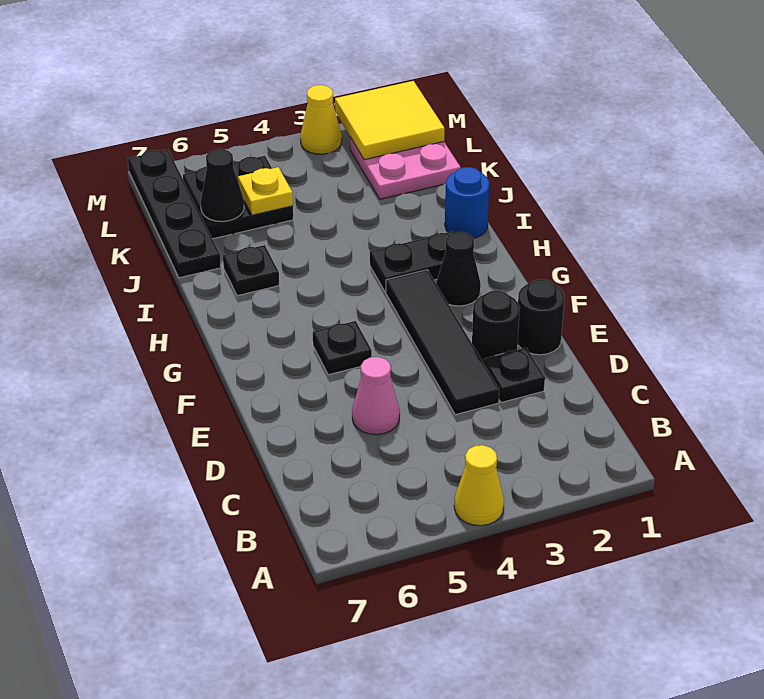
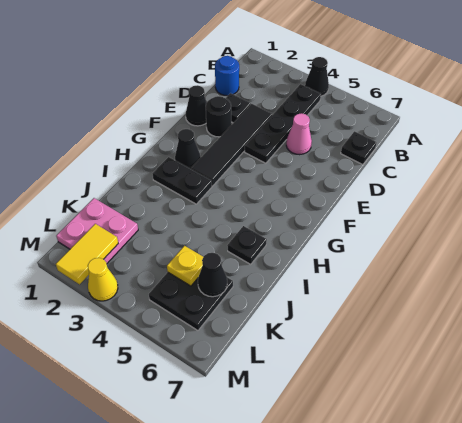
yellow 1x1 cone [454,445,504,526] -> black 1x1 cone [305,57,329,96]
black 1x1 round brick [518,279,565,355] -> black 1x1 cone [186,85,207,126]
black 1x1 plate [313,321,372,375] -> black 1x1 plate moved to [341,131,377,165]
blue 1x1 round brick [445,167,489,238] -> blue 1x1 round brick moved to [215,56,239,96]
black 1x4 plate [128,149,221,278] -> black 1x4 plate moved to [245,84,321,163]
yellow 2x2 tile [335,81,445,160] -> yellow 1x2 tile [56,224,118,284]

